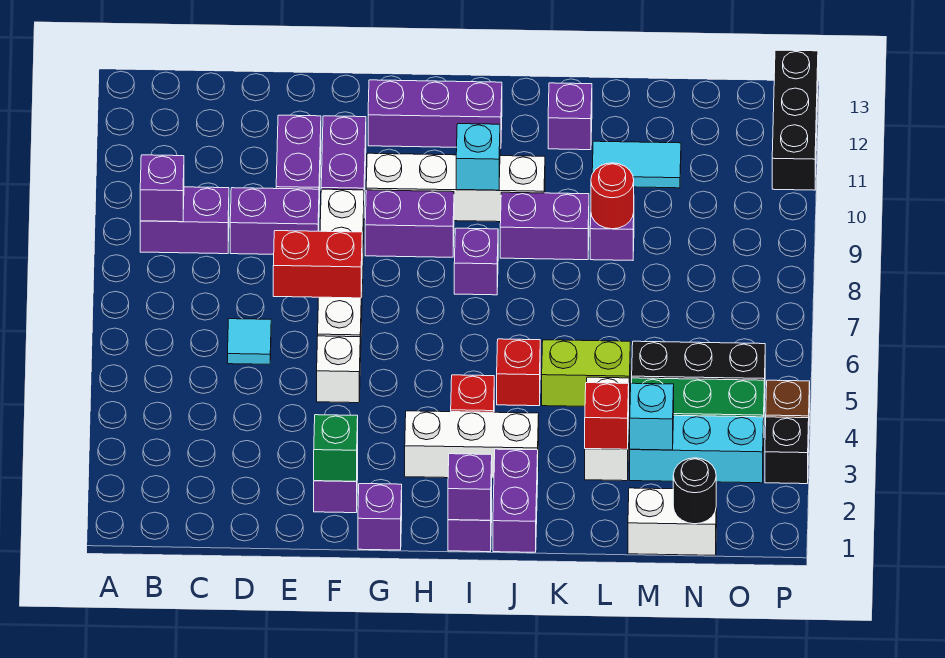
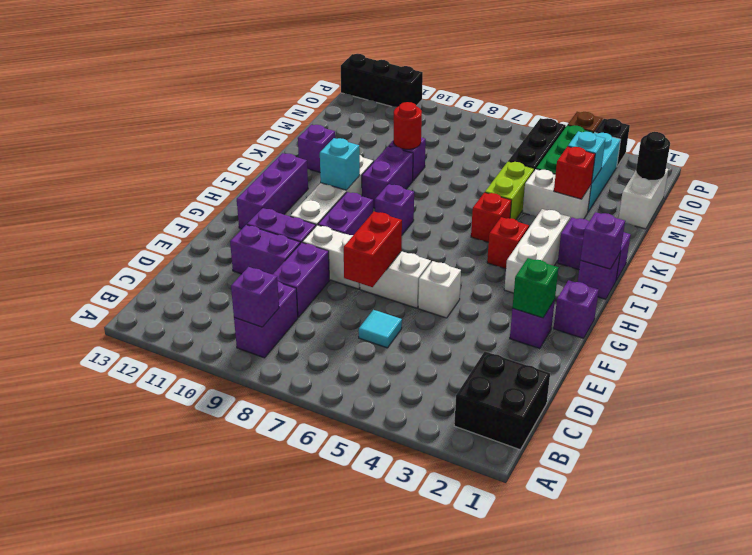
none -> black 2x2 brick [454,352,550,450]
cyan 1x2 tile [592,141,681,188] -> none

